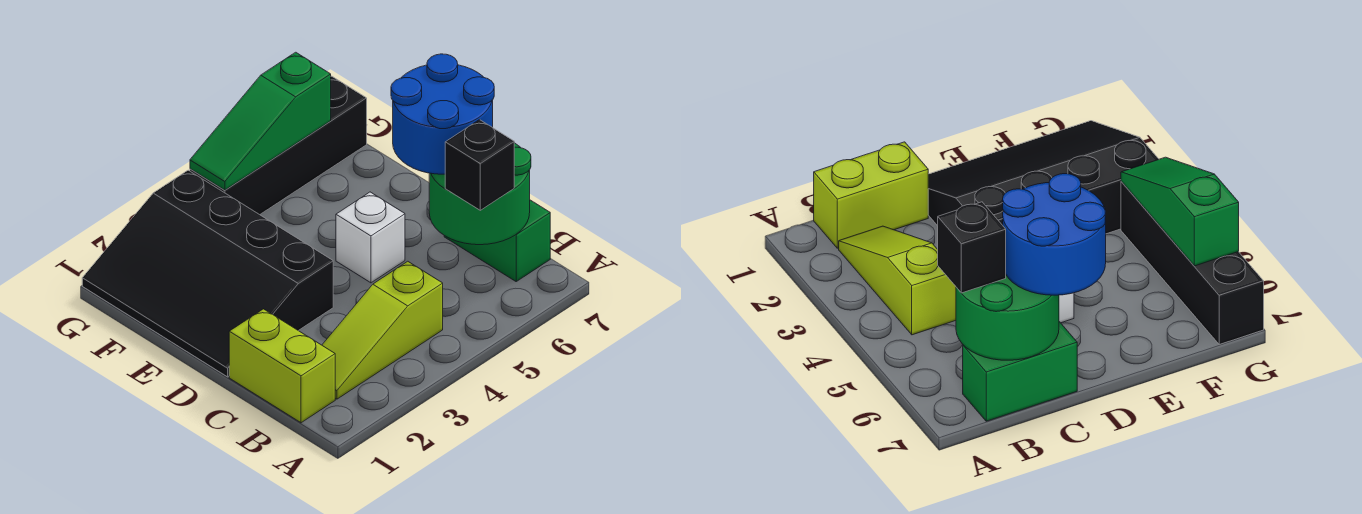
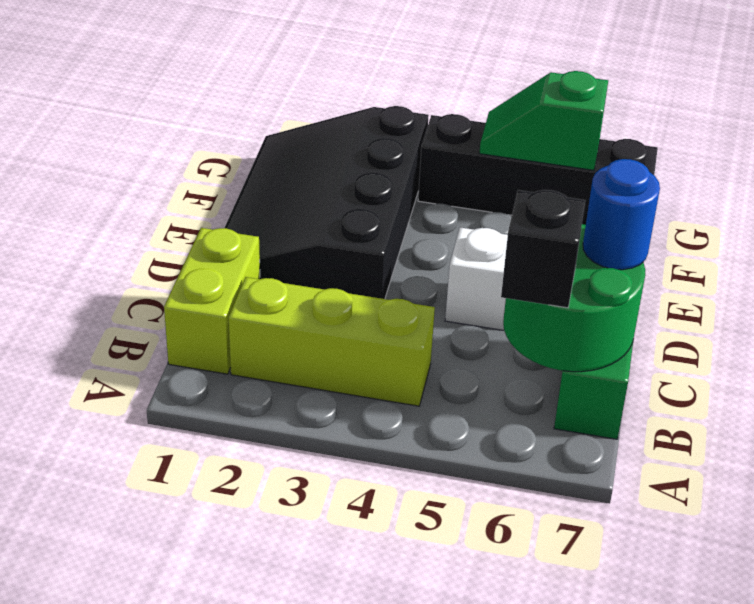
lime 1x3 slope [322,261,443,399] -> lime 1x3 brick [229,277,435,406]
blue 2x2 round brick [391,54,494,174] -> blue 1x1 round brick [583,159,660,270]
green 1x3 slope [190,52,331,190] -> green 1x2 slope [480,71,608,170]

